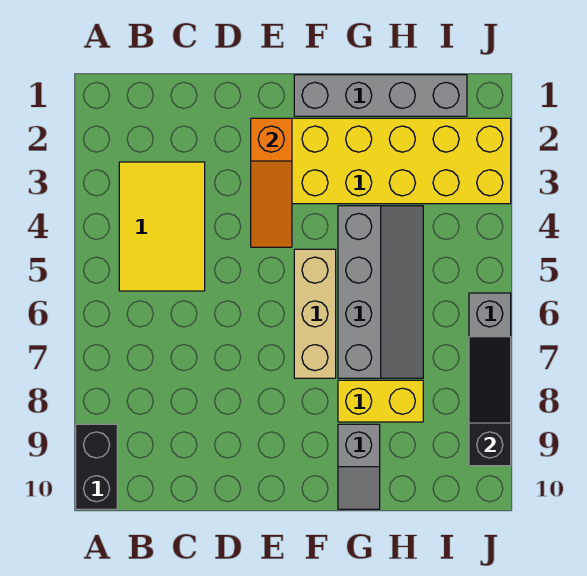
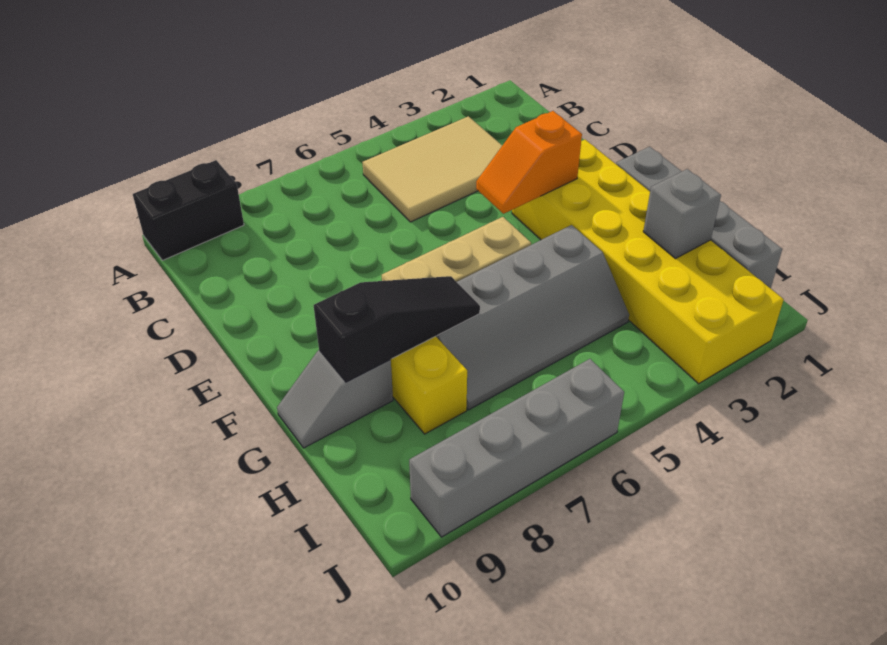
yellow 2x3 tile [119,162,205,291] -> tan 2x3 tile [362,116,502,222]
orange 1x3 slope [251,118,292,247] -> orange 1x2 slope [476,111,582,214]
none -> grey 1x1 brick [643,169,721,259]
black 1x3 slope [469,337,511,466] -> black 1x3 slope moved to [314,276,480,382]

